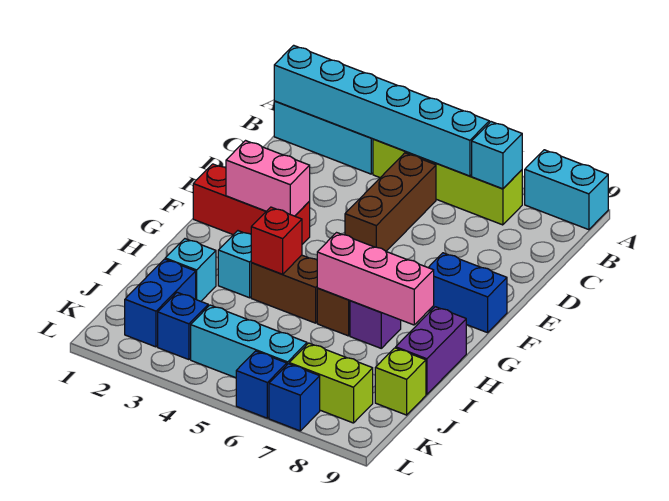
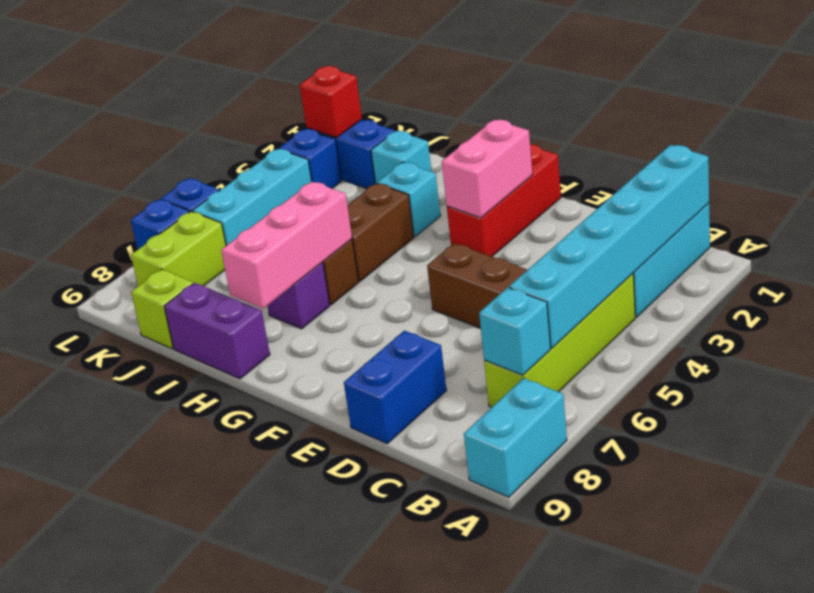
blue 1x2 brick [428,253,507,333] -> blue 1x2 brick moved to [344,331,446,444]
red 1x1 brick [251,207,302,274] -> red 1x1 brick moved to [300,66,362,138]

